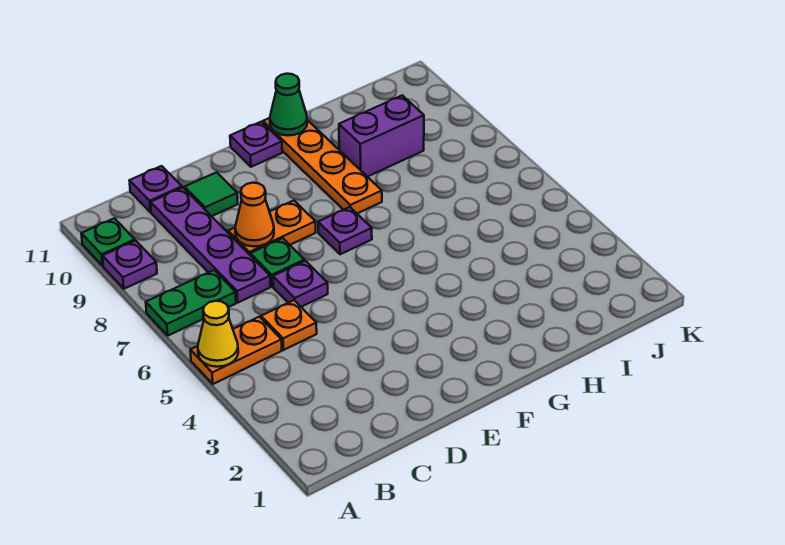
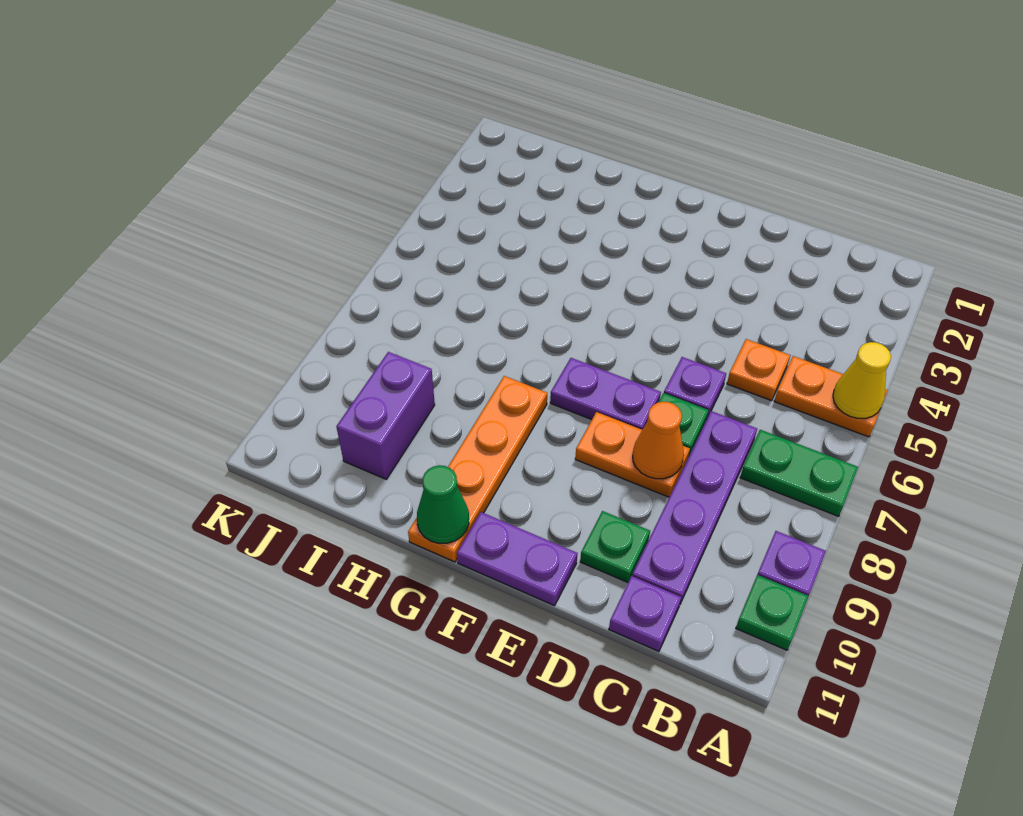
green 1x1 tile [185,172,238,216] -> green 1x1 plate [580,511,650,582]
purple 1x1 plate [318,207,372,254] -> purple 1x2 plate [550,358,661,430]
purple 1x1 plate [230,122,282,167] -> purple 1x2 plate [457,512,578,606]
purple 1x2 brick [339,95,424,177] -> purple 1x2 brick turned to [336,352,435,479]

